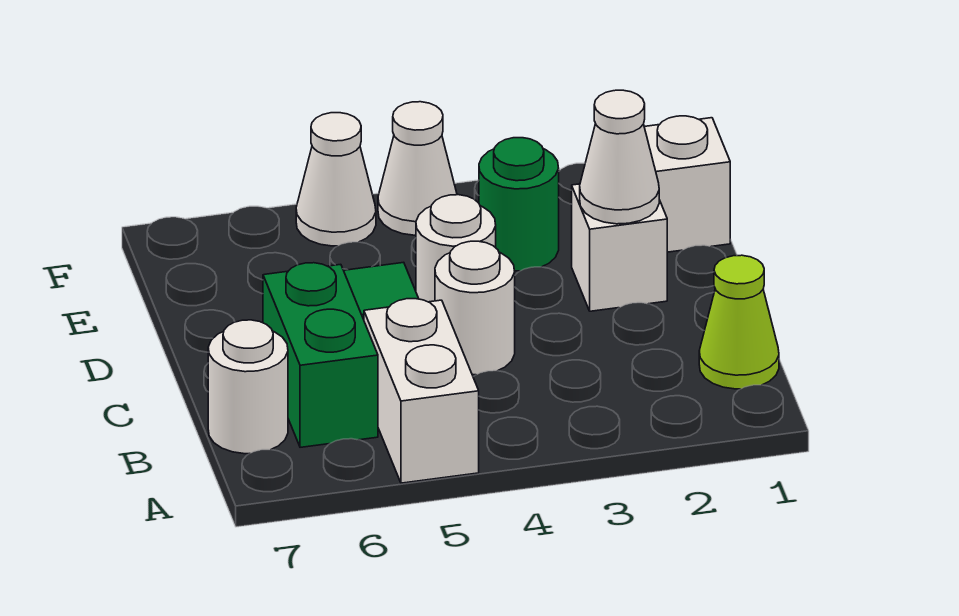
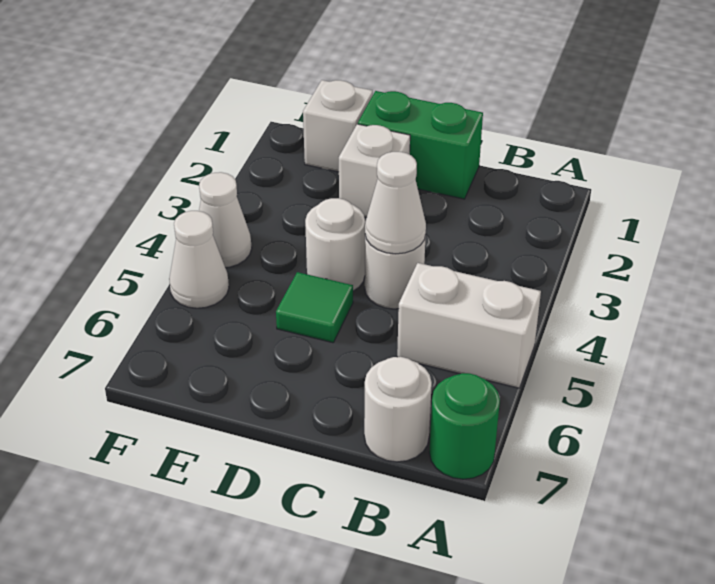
lime 1x1 cone [699,255,779,389] -> none
green 1x2 brick [263,263,378,447] -> green 1x2 brick moved to [358,91,483,199]
white 1x1 cone [580,90,659,224] -> white 1x1 cone moved to [365,152,426,254]
green 1x1 round brick [479,138,559,271] -> green 1x1 round brick moved to [429,373,500,479]

